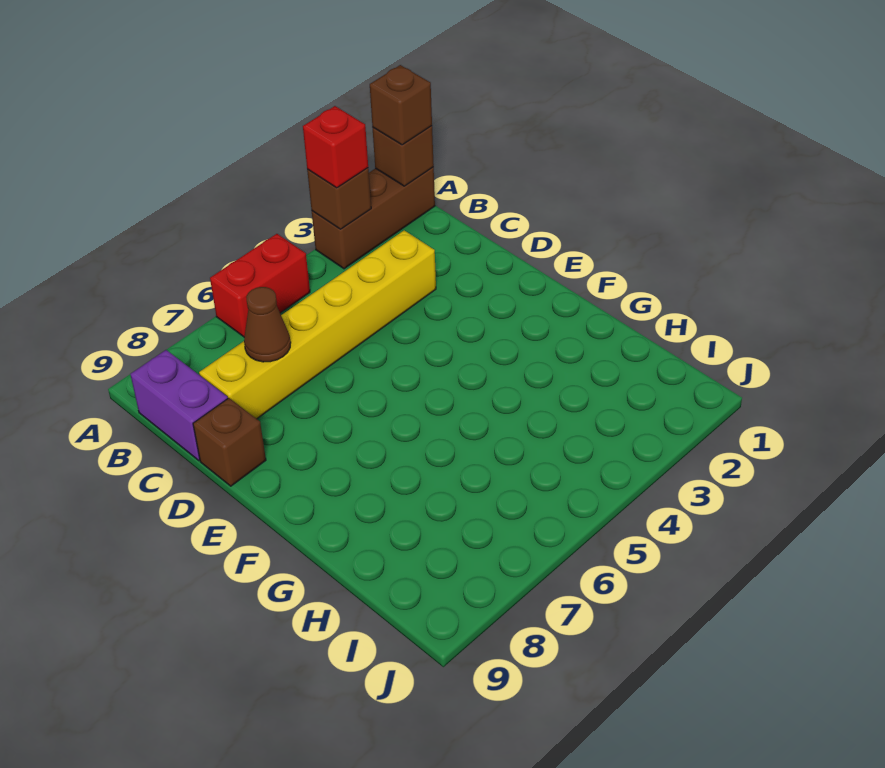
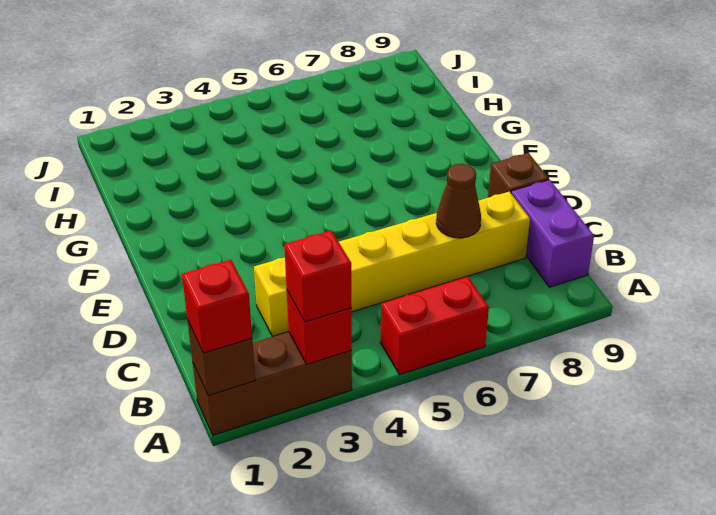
brown 1x1 brick [370,65,432,145] -> red 1x1 brick [182,260,252,353]
brown 1x1 brick [307,168,371,229] -> red 1x1 brick [287,291,352,364]

